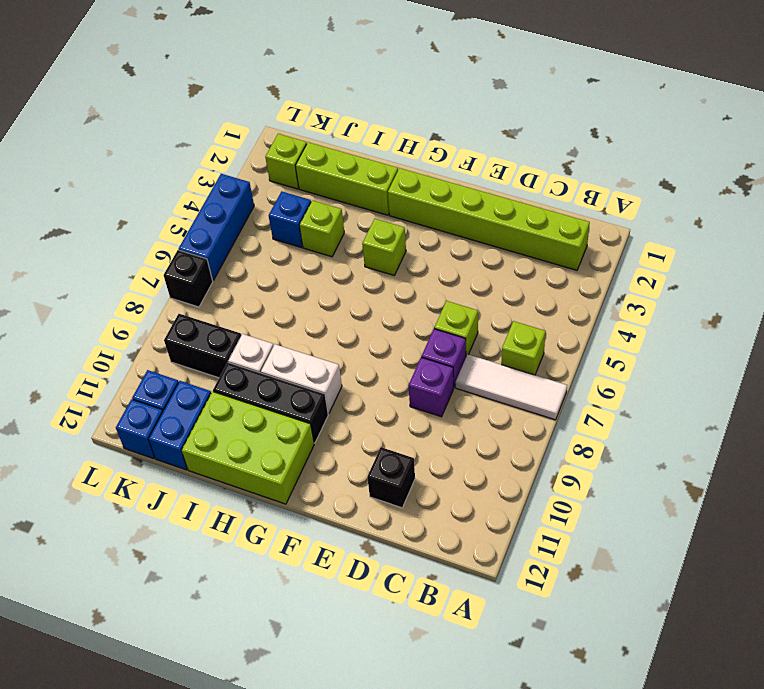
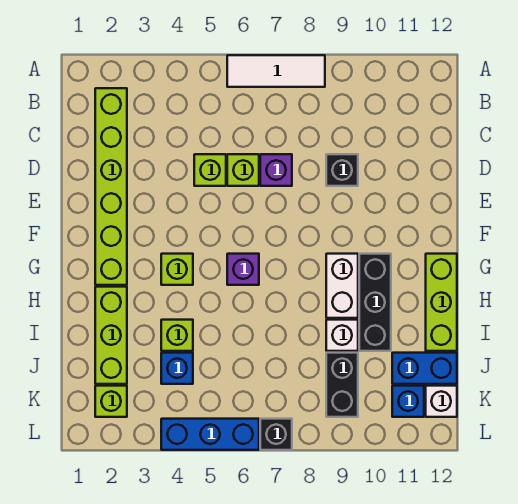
white 1x3 tile [456,354,567,420] -> white 1x3 tile turned to [227,55,325,87]
lime 1x1 brick [501,321,546,375] -> lime 1x1 brick moved to [194,154,226,186]
purple 1x1 brick [408,357,454,417] -> purple 1x1 brick moved to [227,254,259,285]
black 1x1 brick [367,447,415,508] -> black 1x1 brick moved to [326,154,358,186]
lime 2x3 brick [182,392,314,504] -> lime 1x3 brick [426,254,457,351]
blue 1x1 brick [116,399,163,459] -> white 1x1 brick [426,386,457,417]

